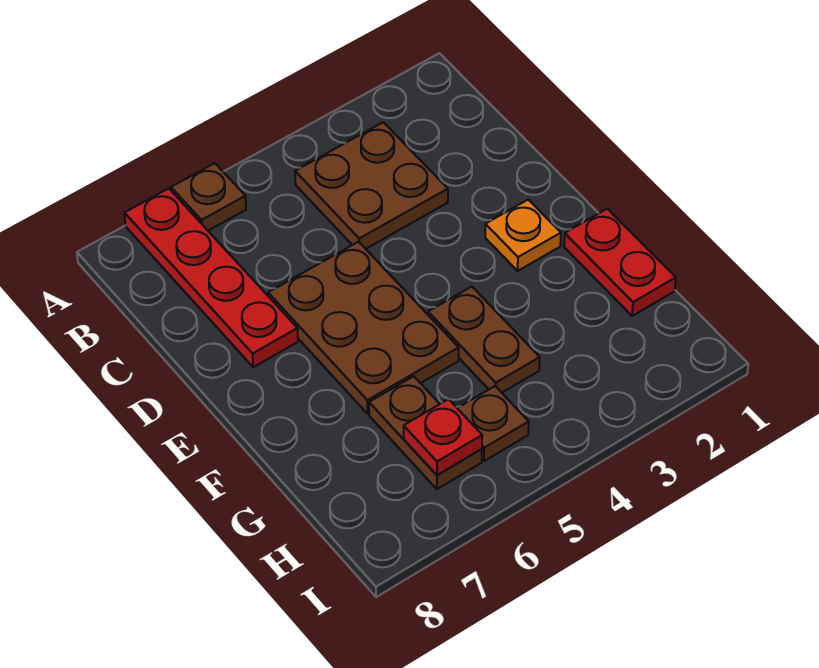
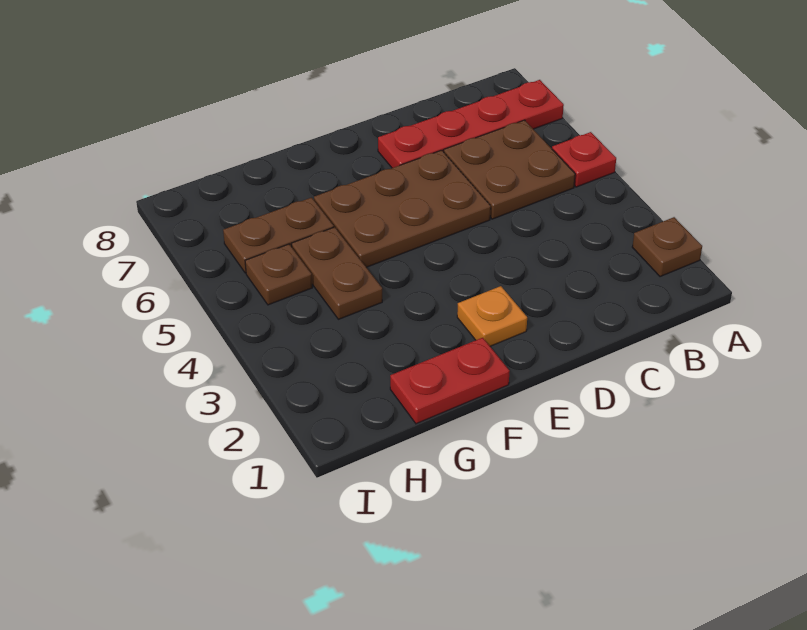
brown 1x1 plate [171,163,246,231] -> brown 1x1 plate moved to [632,217,702,277]
brown 2x2 plate [295,122,448,249] -> brown 2x2 plate moved to [444,120,575,219]
brown 1x2 plate [428,287,540,393] -> brown 1x2 plate turned to [292,227,382,319]
red 1x1 plate [404,399,482,475] -> red 1x1 plate moved to [552,132,616,187]

